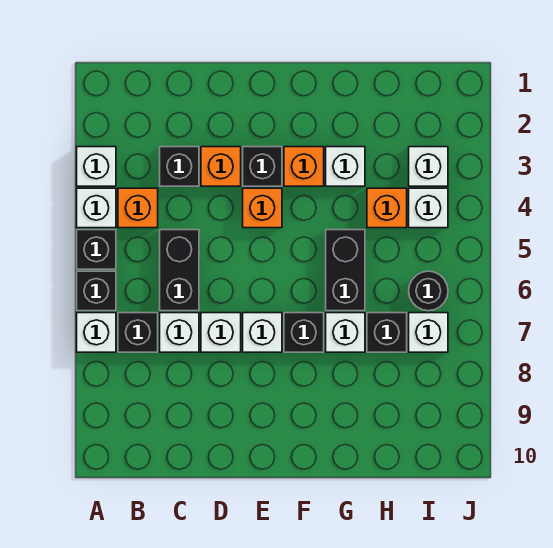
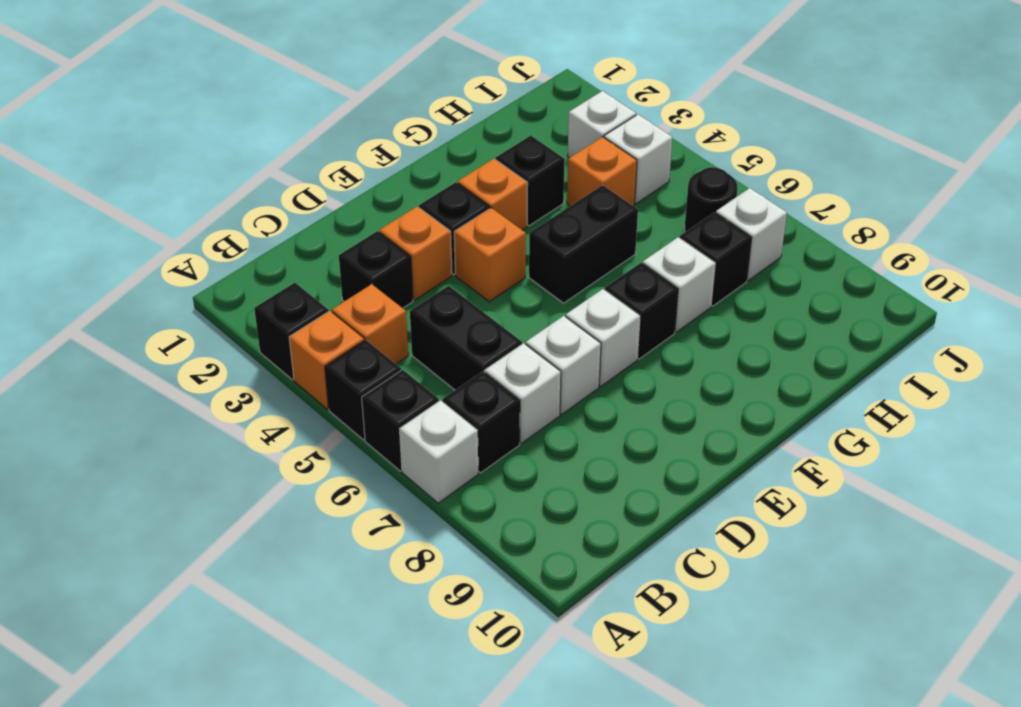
white 1x1 brick [77,147,116,186] -> black 1x1 brick [254,283,328,380]
white 1x1 brick [77,188,116,228] -> orange 1x1 brick [289,311,364,409]
white 1x1 brick [326,147,365,186] -> black 1x1 brick [496,136,565,226]
black 1x2 brick [326,230,365,311] -> black 1x2 brick turned to [529,185,638,303]

